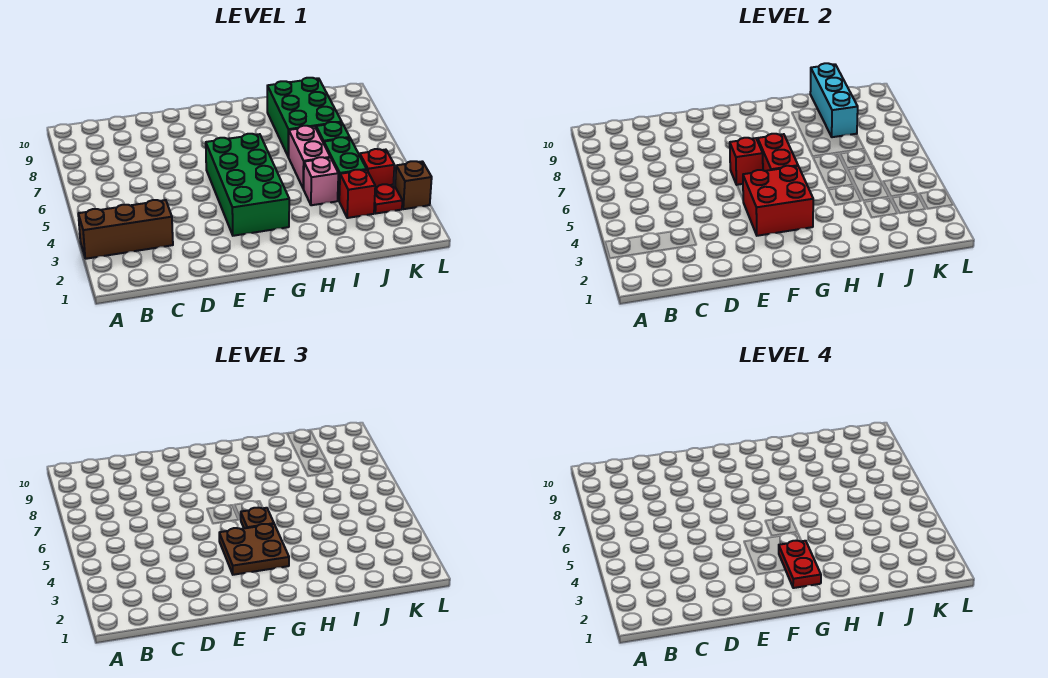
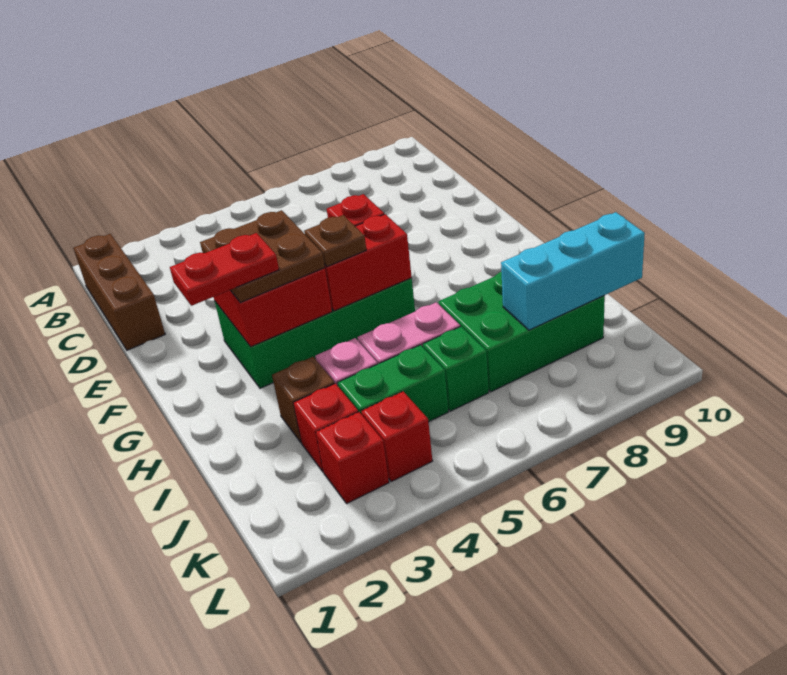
brown 1x3 brick [78,200,173,259] -> brown 1x3 brick moved to [74,234,165,350]
red 1x1 plate [374,184,402,214] -> red 1x1 brick [316,412,389,503]
brown 1x1 brick [395,161,432,209] -> brown 1x1 brick moved to [272,357,335,442]

